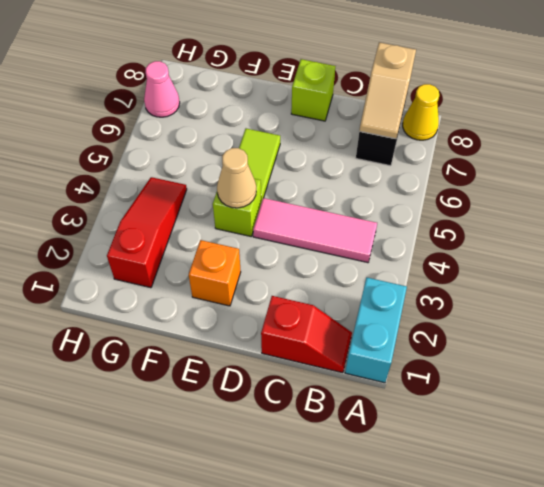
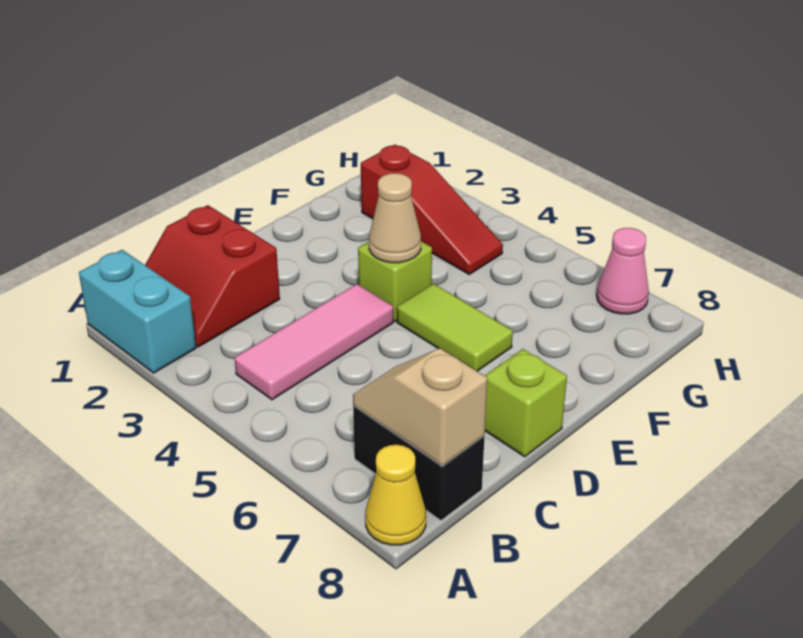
red 1x2 slope [261,296,352,373] -> red 2x2 slope [145,205,280,347]
orange 1x1 brick [189,240,241,306] -> none

